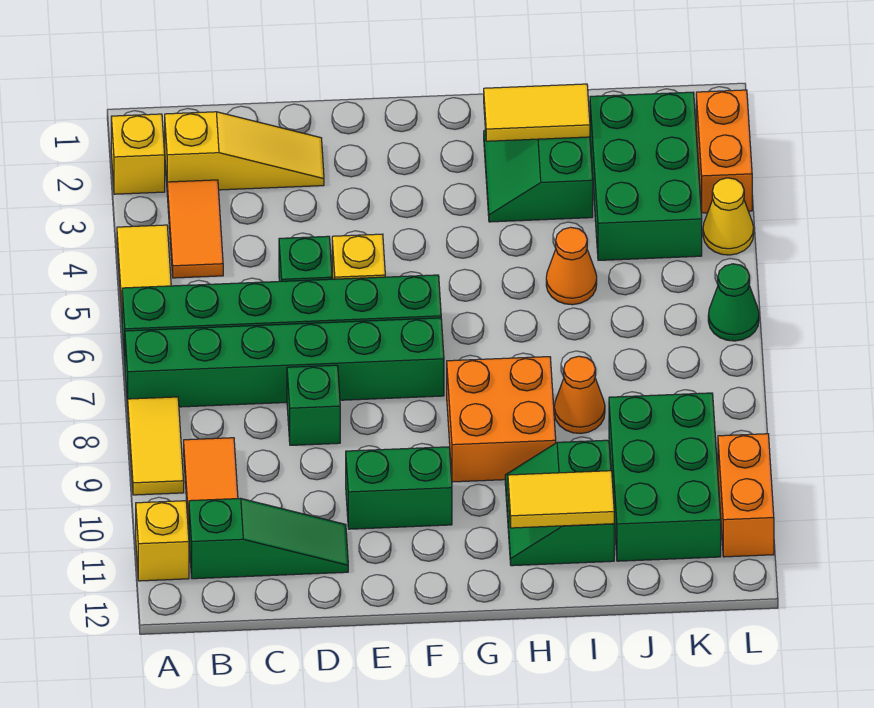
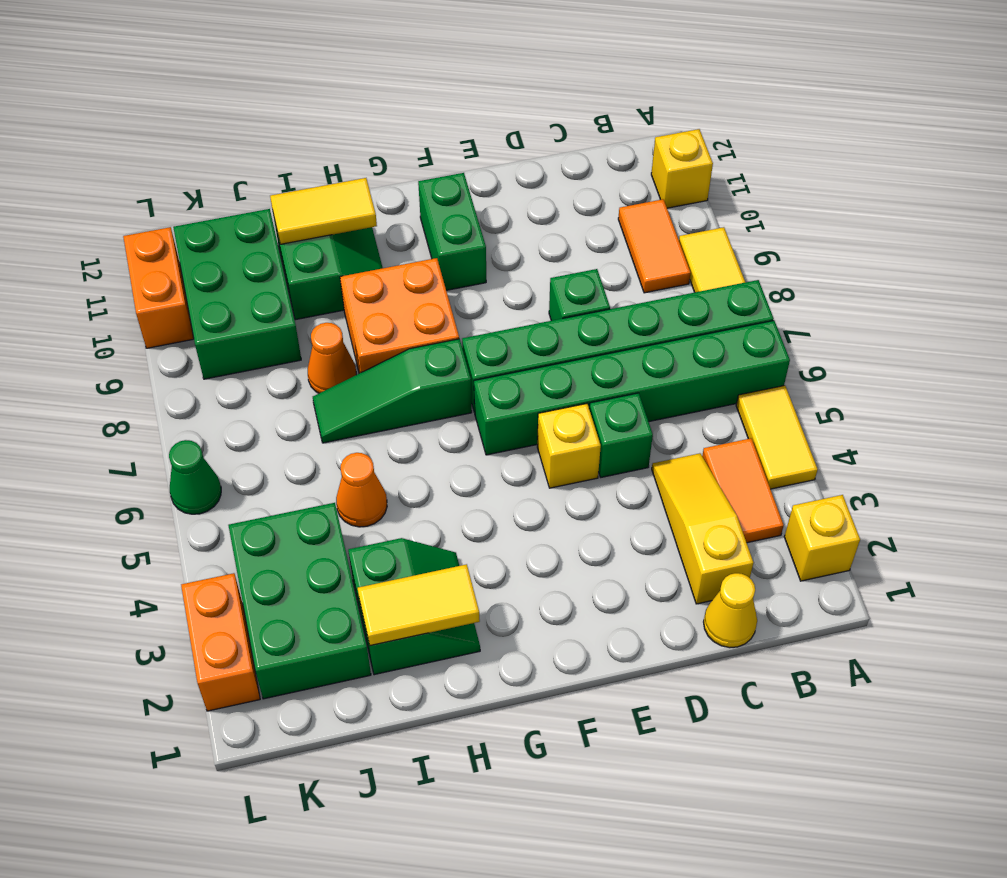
yellow 1x3 slope [165,112,324,190] -> yellow 1x3 slope turned to [652,453,753,604]
green 1x3 slope [189,498,348,579] -> green 1x3 slope moved to [313,339,472,443]
green 1x2 brick [346,447,452,529] -> green 1x2 brick turned to [418,173,486,290]
yellow 1x1 cone [703,178,754,255] -> yellow 1x1 cone moved to [704,573,757,648]

